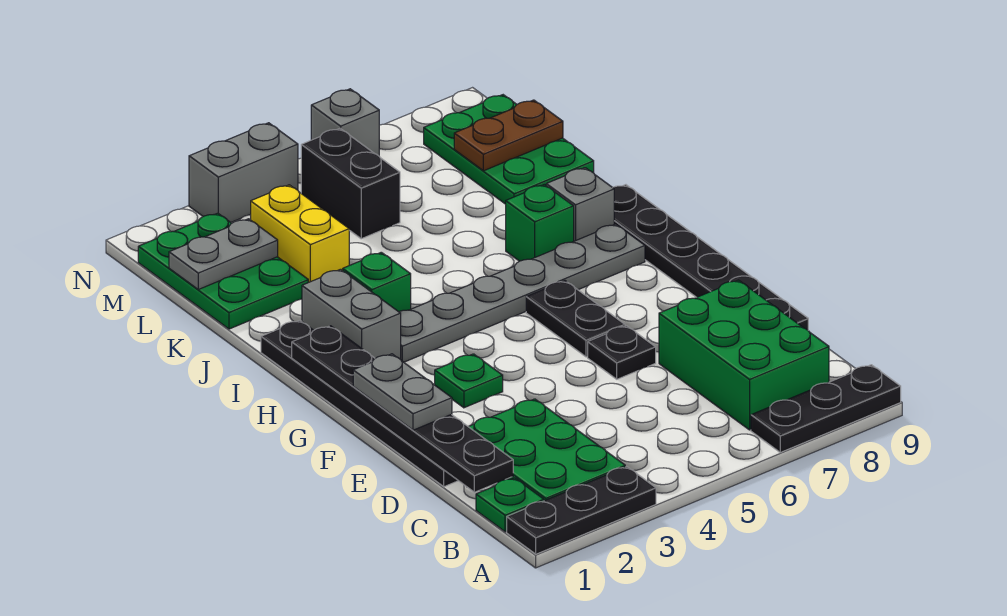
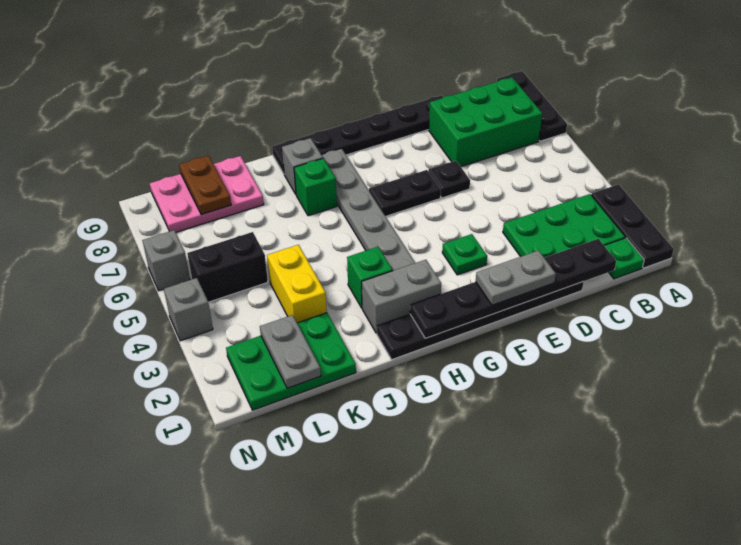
yellow 1x2 brick [250,185,349,282] -> yellow 1x2 brick turned to [267,245,327,323]
green 2x3 plate [424,95,594,204] -> pink 2x3 plate [150,156,264,232]
grey 1x2 brick [189,123,298,222] -> grey 1x1 brick [164,278,213,341]

